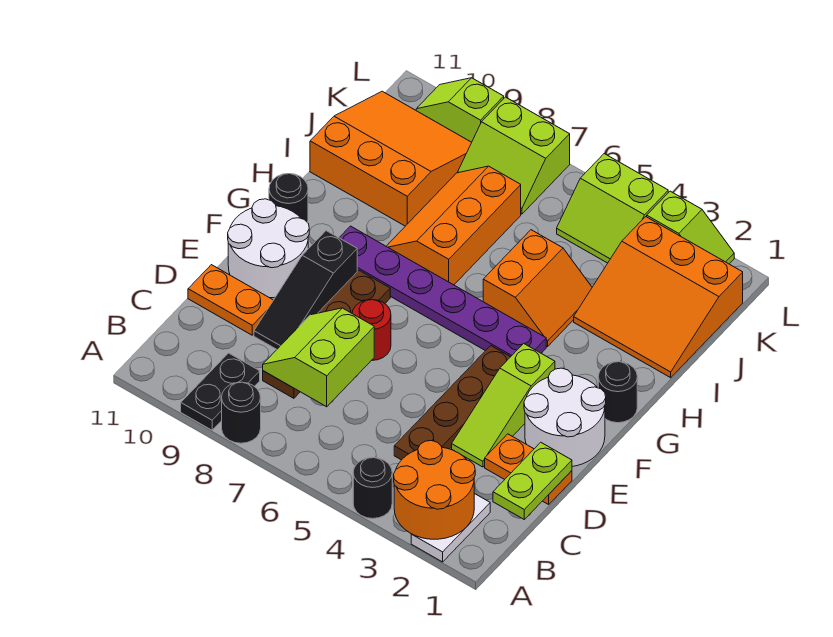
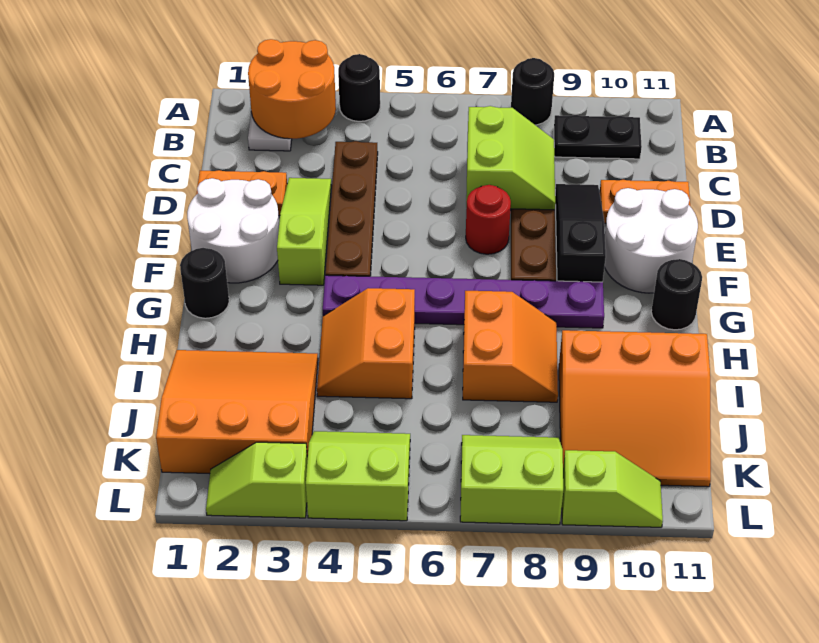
black 1x2 plate [181,353,260,430] -> black 1x2 plate turned to [554,115,642,159]
lime 1x2 plate [493,442,572,519] -> none
orange 2x3 slope [386,166,521,285] -> orange 2x2 slope [463,291,558,402]

